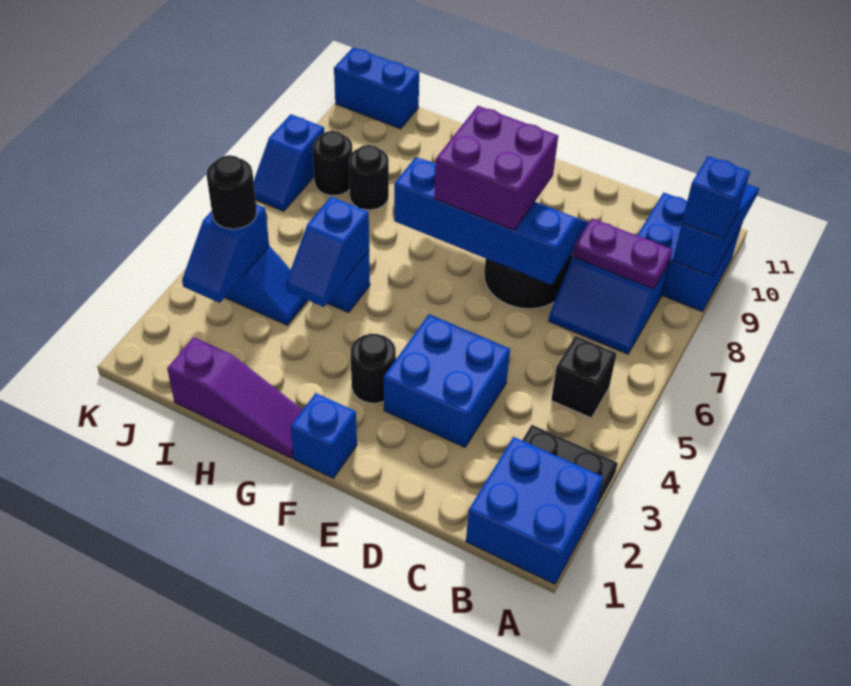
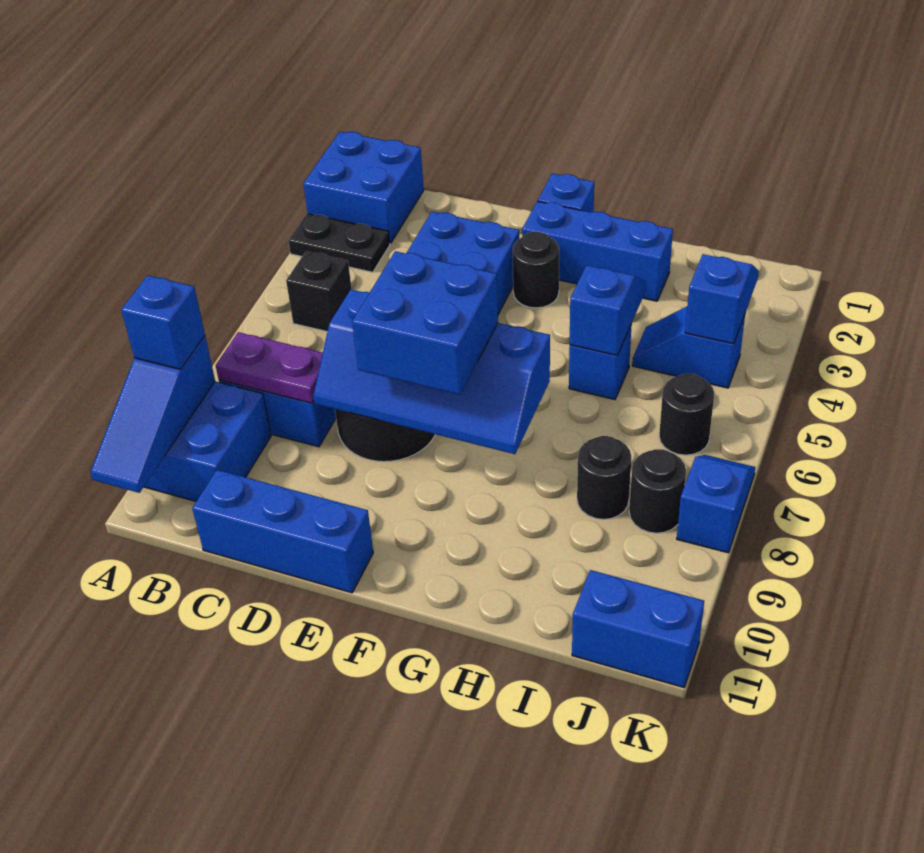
none -> blue 1x3 brick [192,470,373,593]
purple 2x2 brick [434,106,558,230] -> blue 2x2 brick [352,251,498,395]
none -> blue 1x3 brick [522,201,673,301]
purple 1x3 slope [167,337,302,458] -> none
black 1x1 round brick [206,155,257,229] -> black 1x1 round brick moved to [659,374,714,455]

